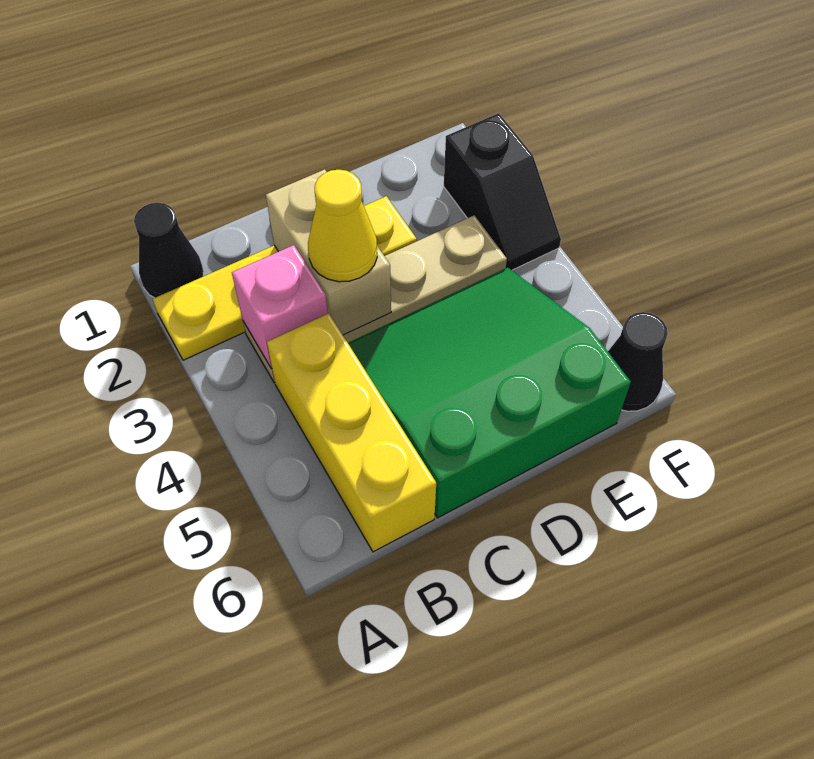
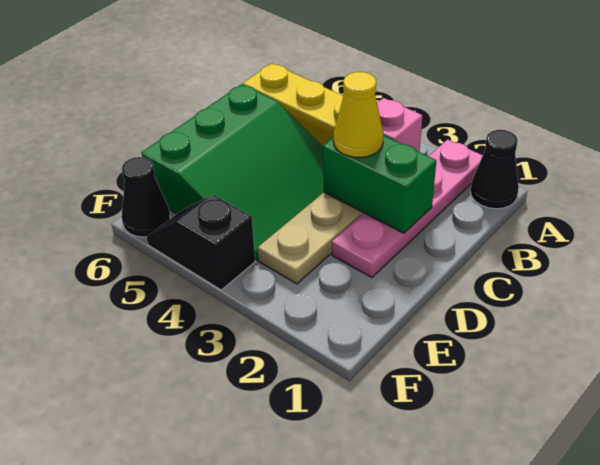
yellow 1x4 plate [153,196,417,360] -> pink 1x4 plate [332,140,483,277]
tan 1x2 brick [266,169,391,335] -> green 1x2 brick [323,136,436,233]
black 1x2 slope [444,113,561,270] -> black 1x2 slope moved to [147,195,255,290]

